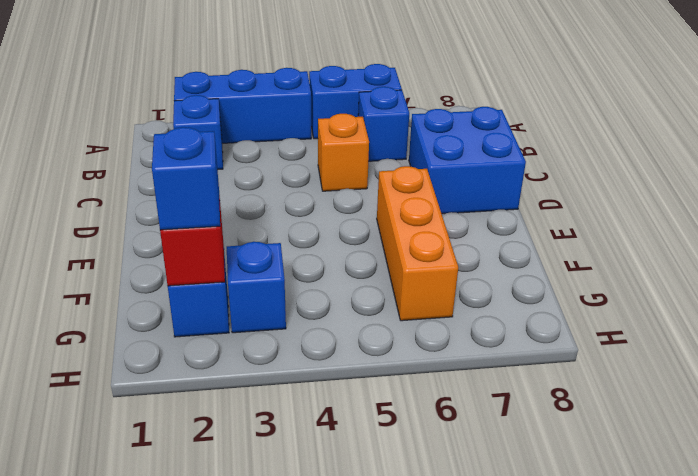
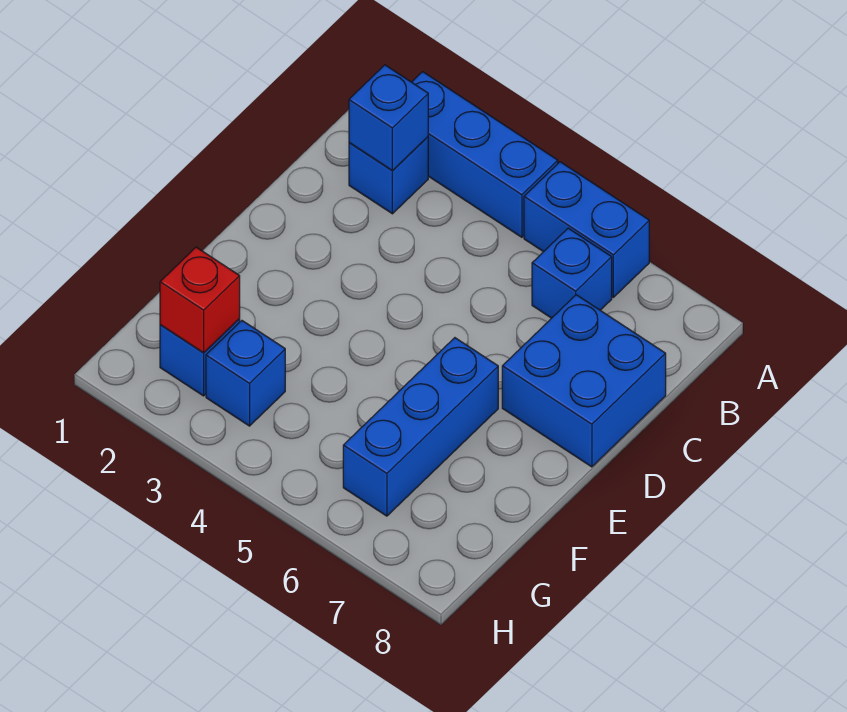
orange 1x1 brick [318,114,369,191] -> none
orange 1x3 brick [377,166,458,321] -> blue 1x3 brick [343,338,498,516]
blue 1x1 brick [152,127,220,230] -> blue 1x1 brick moved to [349,65,428,170]

